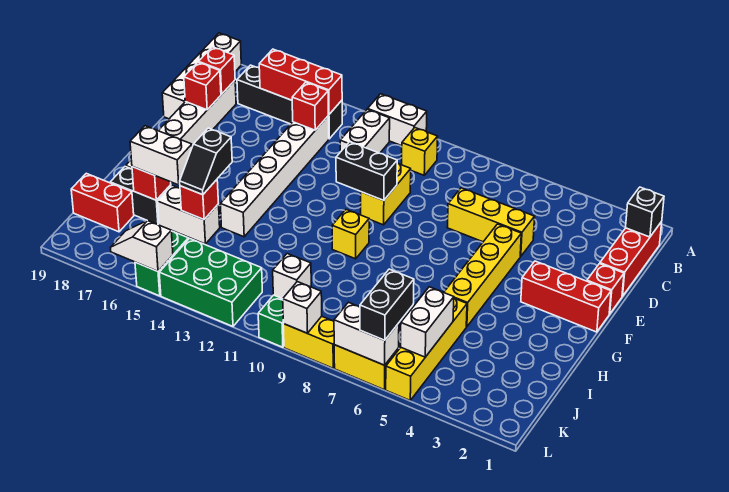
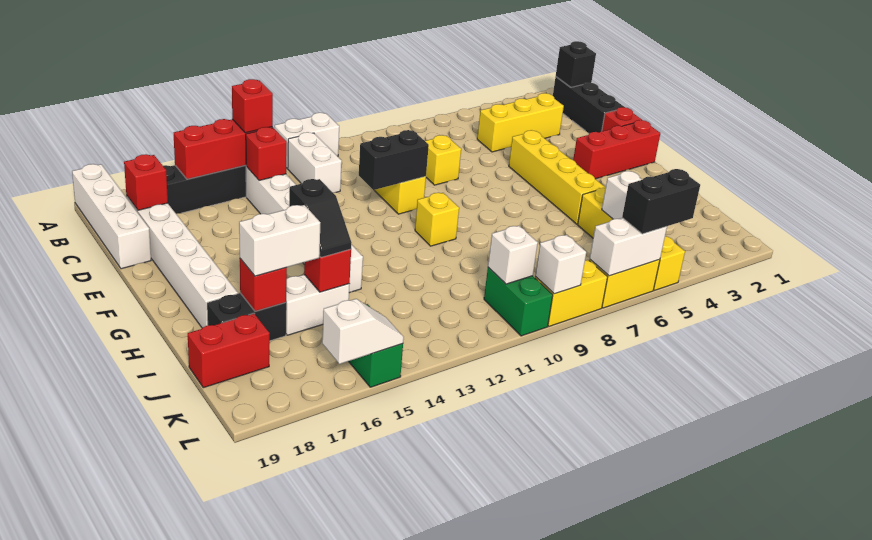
red 1x3 brick [600,222,662,296] -> black 1x3 brick [553,77,624,133]
yellow 1x1 brick [402,128,438,175] -> yellow 1x1 brick moved to [425,135,461,185]
yellow 1x3 brick [447,188,535,257] -> yellow 1x3 brick moved to [477,93,564,152]
red 1x1 brick [184,62,221,110] -> red 1x1 brick moved to [232,79,273,133]
black 1x2 brick [360,269,414,340] -> black 1x2 brick turned to [622,169,700,234]
green 2x3 brick [159,238,262,326] -> none
white 1x2 slope [111,221,173,271] -> white 1x2 slope turned to [322,299,404,364]

